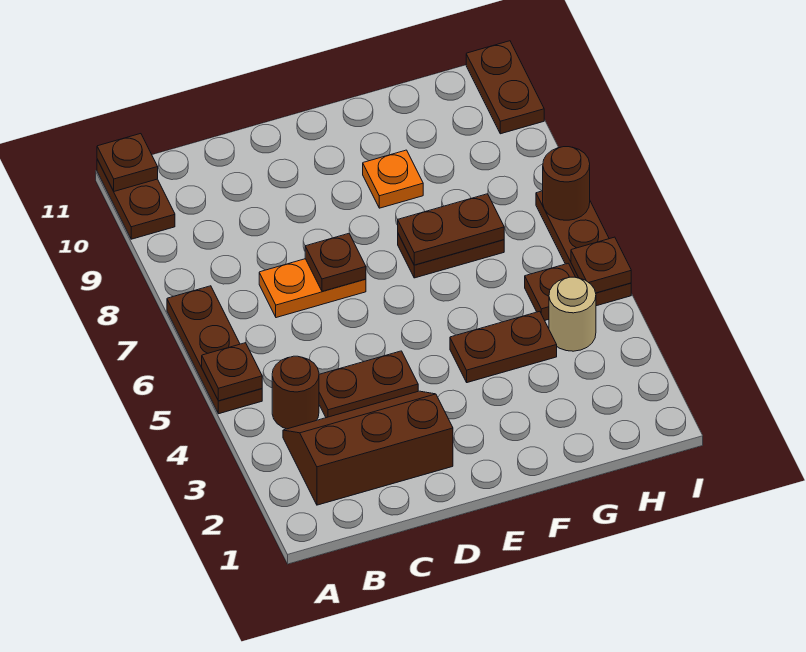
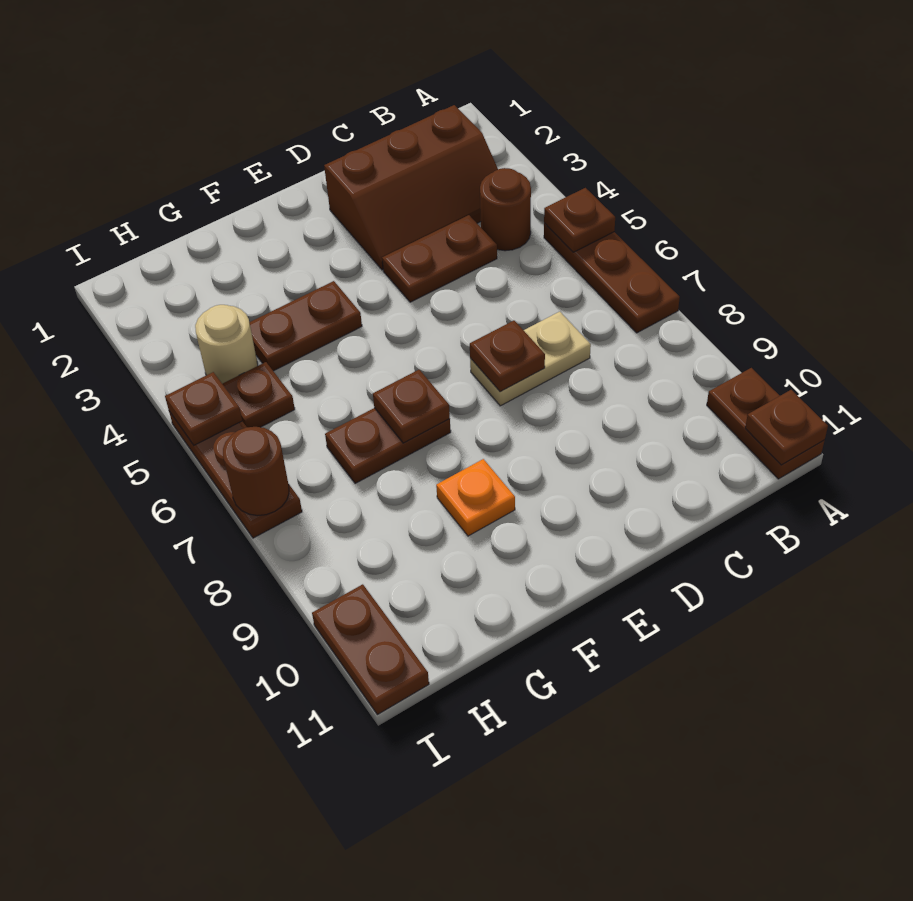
orange 1x2 plate [259,259,366,318] -> tan 1x2 plate [470,312,591,406]
brown 1x2 plate [398,194,504,265] -> brown 1x1 plate [373,370,450,443]

